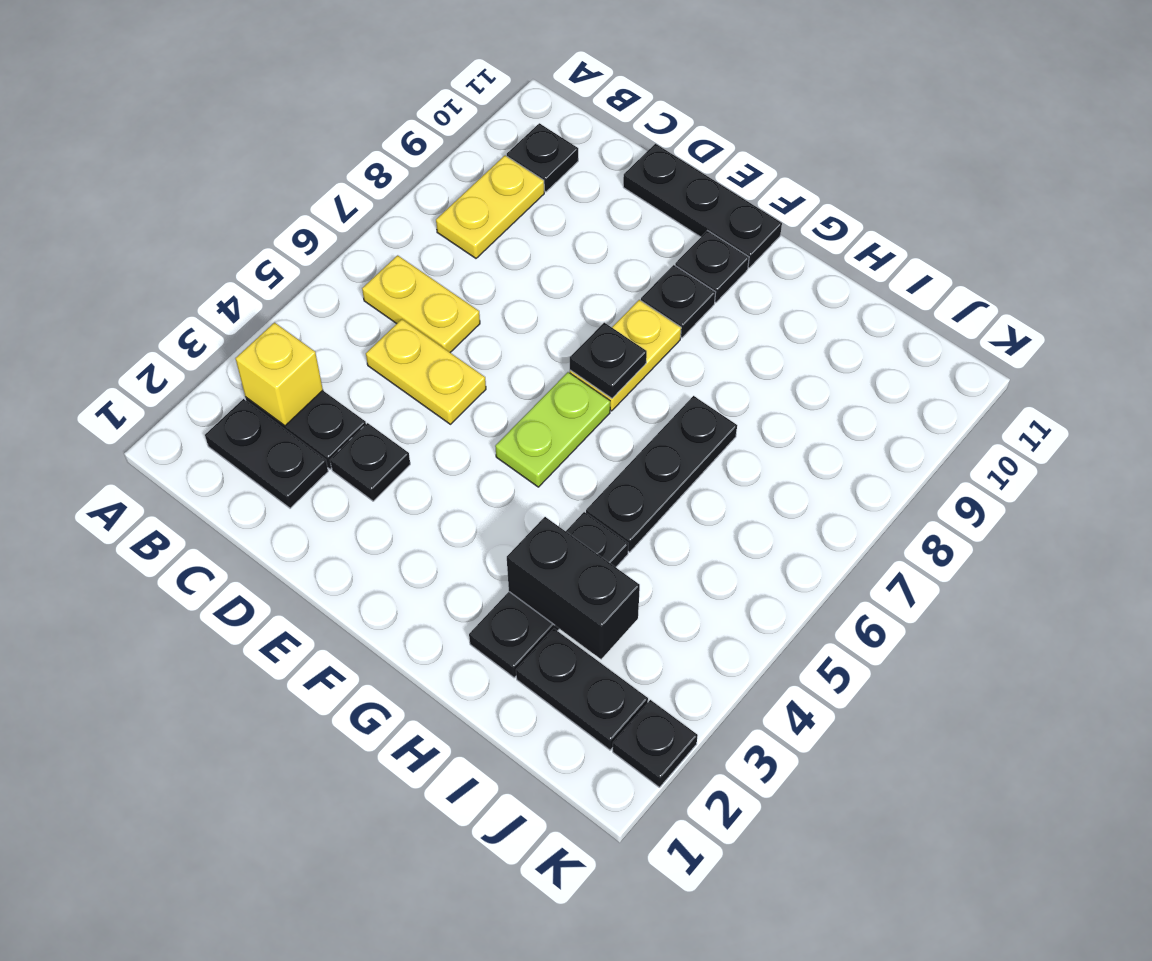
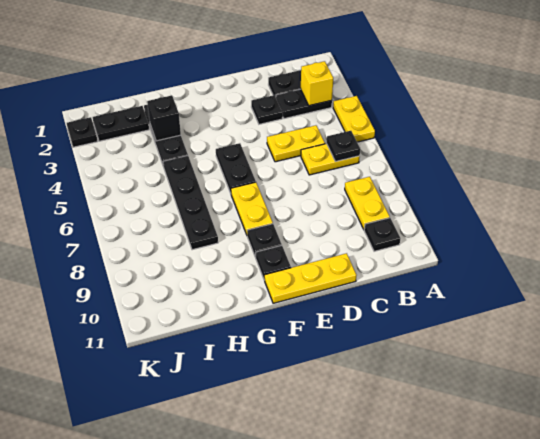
none -> yellow 1x2 plate [333,96,375,142]
black 1x3 plate [623,144,782,268] -> yellow 1x3 plate [265,253,357,303]
lime 1x2 plate [495,372,610,487] -> black 1x2 plate [216,143,256,193]
black 1x1 plate [570,323,647,398] -> black 1x1 plate moved to [327,131,360,162]
black 1x2 brick [507,517,640,659] -> black 1x1 brick [147,95,181,141]
black 1x3 plate [586,396,737,552] -> black 1x4 plate [163,156,218,250]

